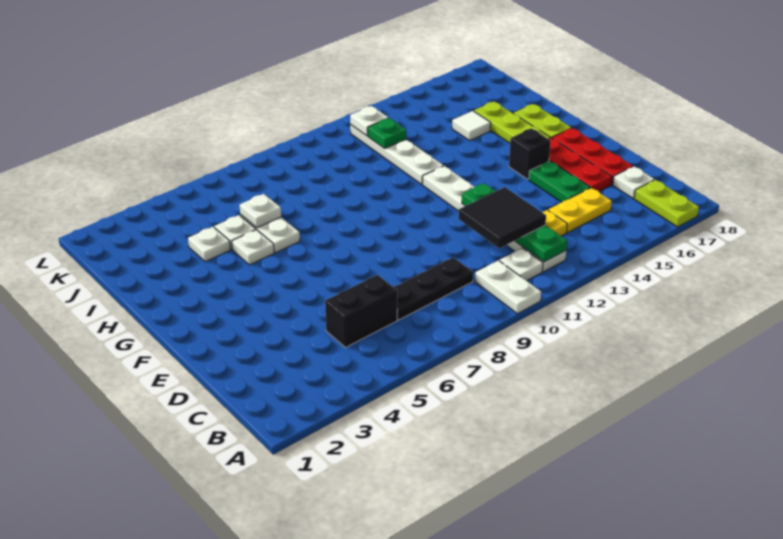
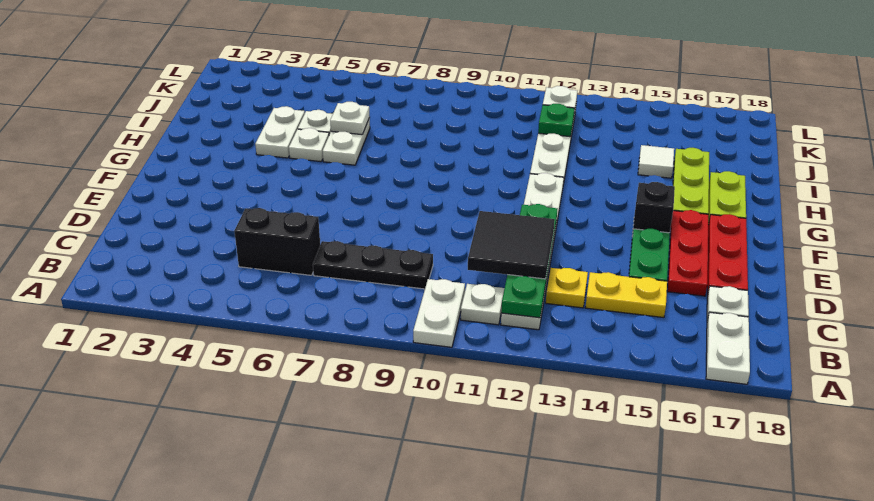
lime 1x2 plate [634,180,699,227] -> white 1x2 plate [706,312,750,384]
white 1x1 plate [188,227,230,262] -> white 1x2 plate [255,106,305,158]

